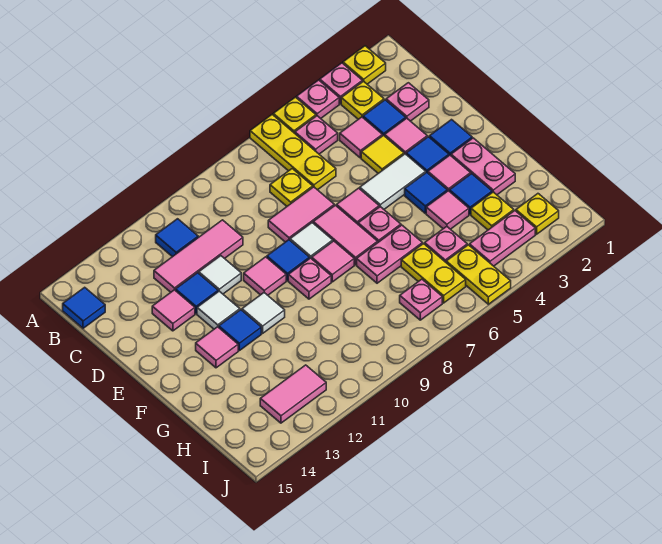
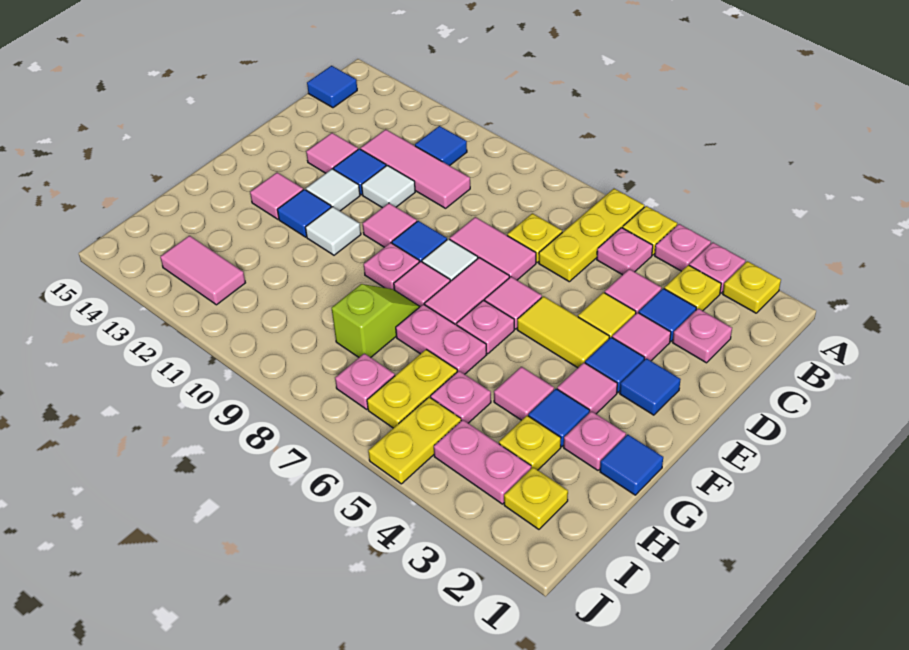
white 1x2 tile [360,154,426,209] -> yellow 1x2 tile [517,296,609,368]
pink 1x2 plate [451,138,515,195] -> pink 1x1 plate [564,411,626,470]
blue 1x1 tile [405,172,447,213] -> blue 1x1 tile moved to [600,434,663,495]
none -> lime 1x2 slope [332,284,420,357]

